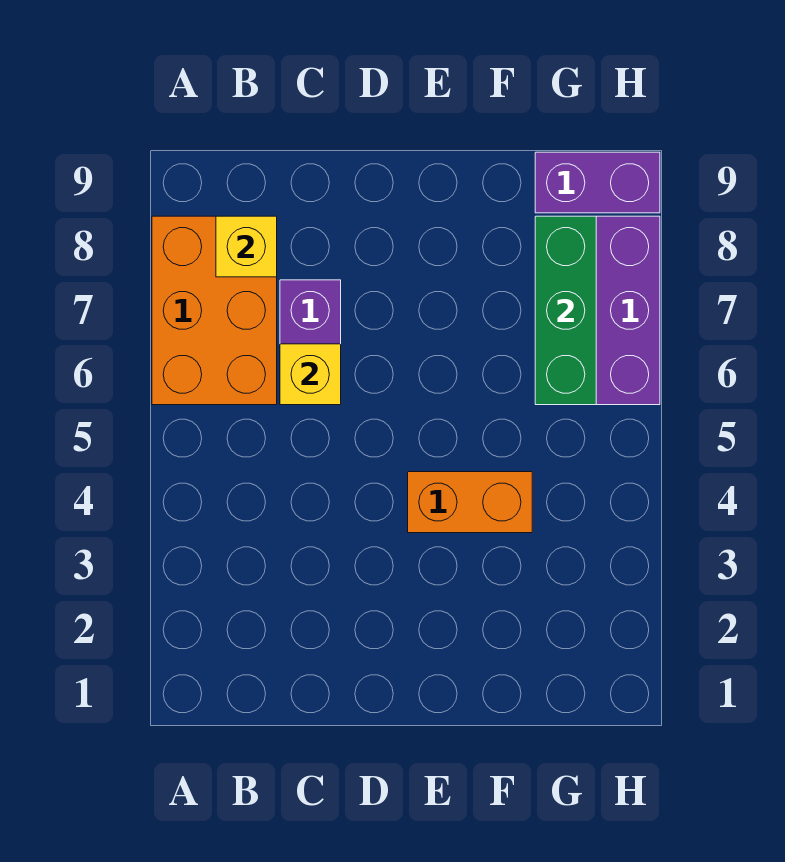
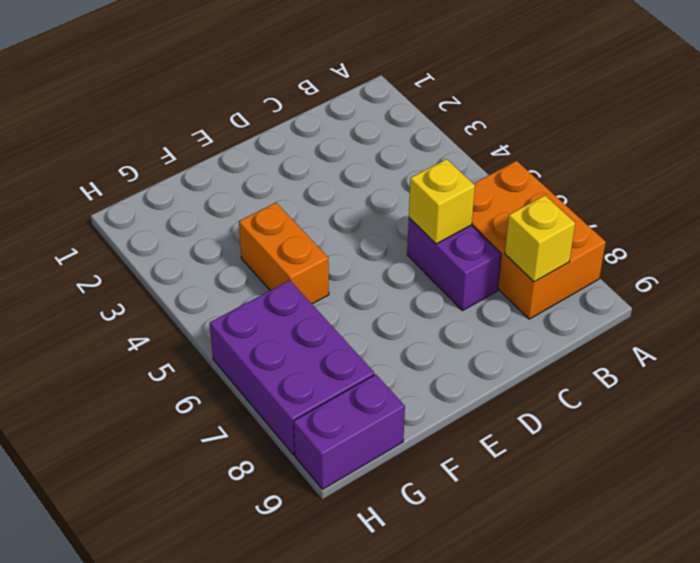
orange 1x2 brick [408,472,532,533] -> orange 1x2 brick turned to [239,203,329,304]
green 1x3 brick [535,216,596,405] -> none

